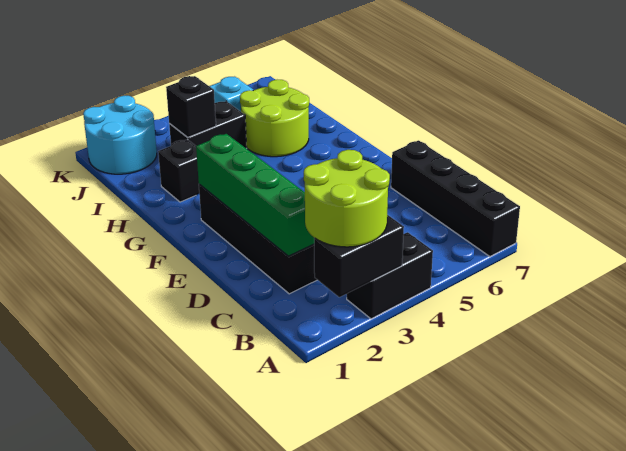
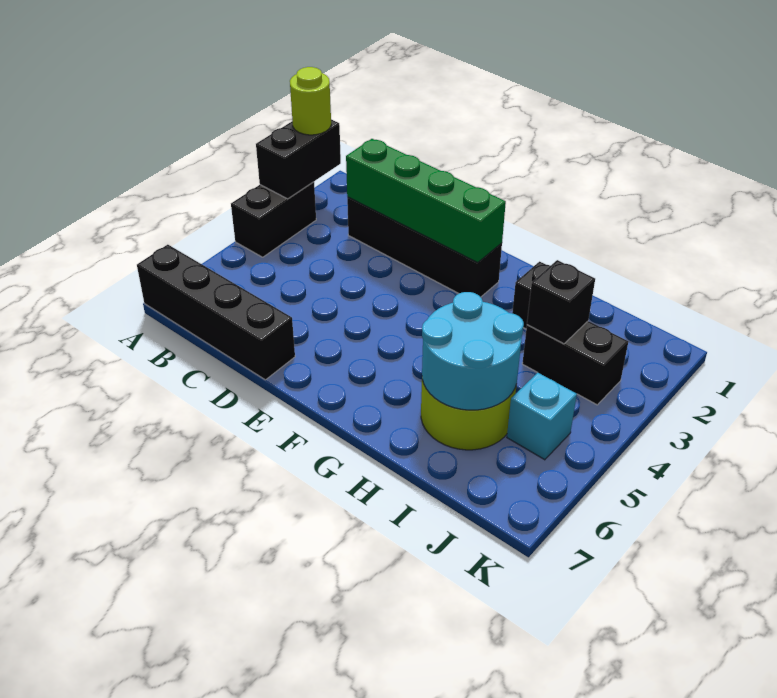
lime 2x2 round brick [304,150,390,247] -> lime 1x1 round brick [290,67,331,135]
black 1x2 brick [169,101,247,149] -> black 1x2 brick turned to [522,321,628,405]
cyan 2x2 round brick [83,96,157,174] -> cyan 2x2 round brick moved to [422,292,524,410]

